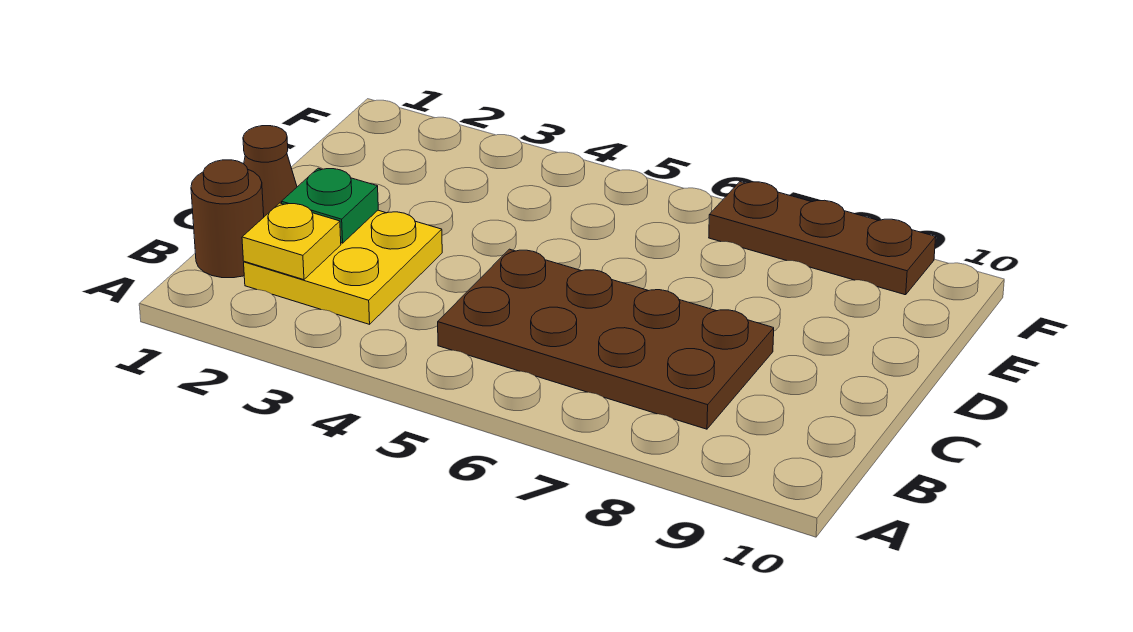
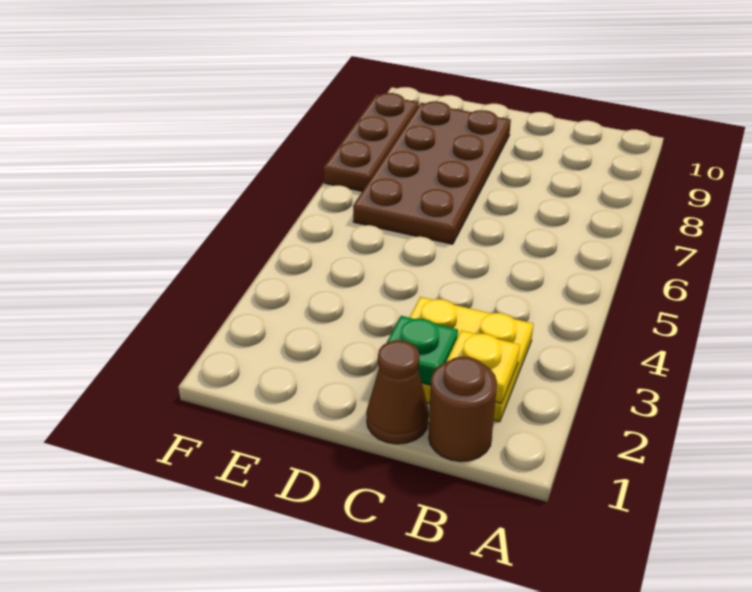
brown 2x4 plate [438,249,774,429] -> brown 2x4 plate moved to [353,101,511,244]

